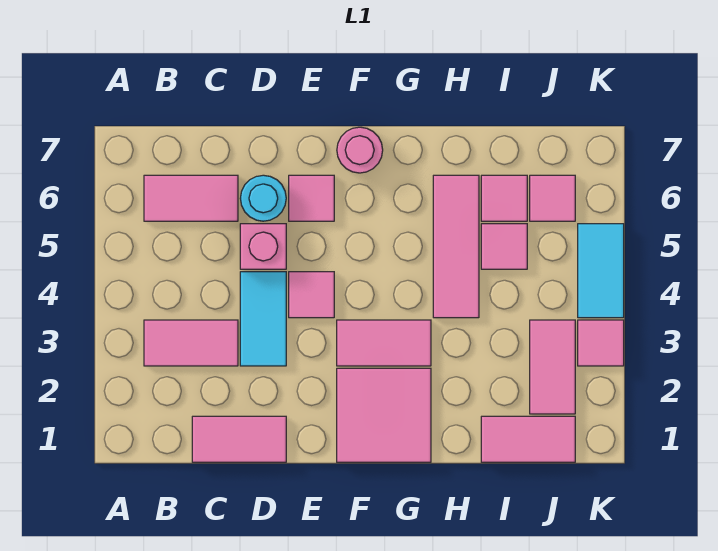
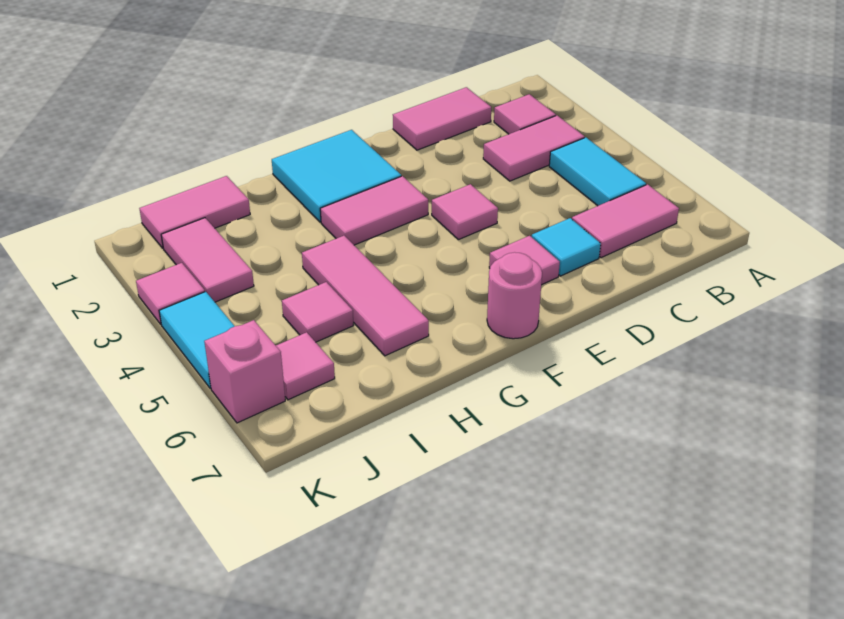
cyan 1x2 tile [240,272,286,366] -> cyan 1x2 tile moved to [549,138,646,206]
pink 1x1 brick [240,224,286,269] -> pink 1x1 brick moved to [204,320,285,423]
cyan 1x1 round brick [240,175,286,221] -> cyan 1x1 tile [531,218,601,276]
pink 2x2 tile [337,368,431,462] -> cyan 2x2 tile [272,130,401,222]
pink 1x1 tile [481,175,527,221] -> pink 1x1 tile moved to [494,94,556,134]

